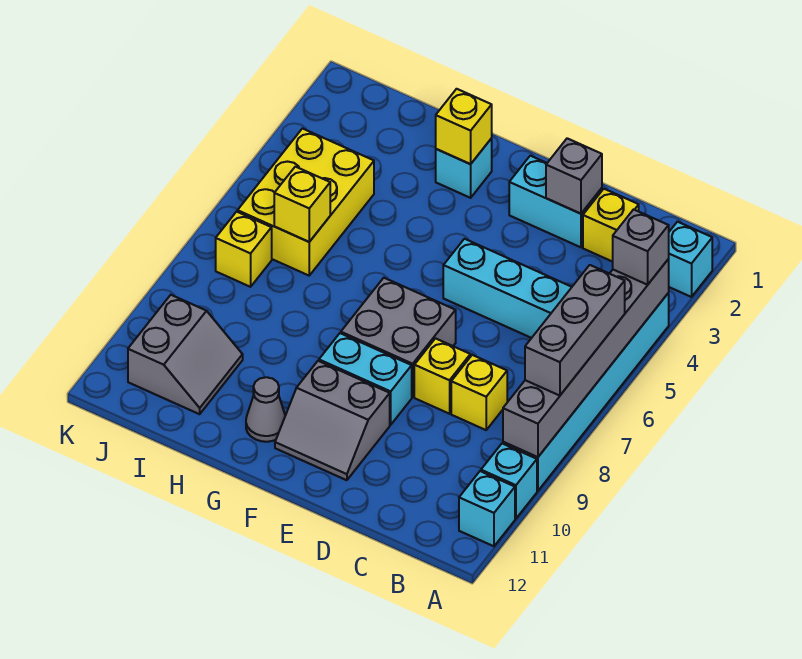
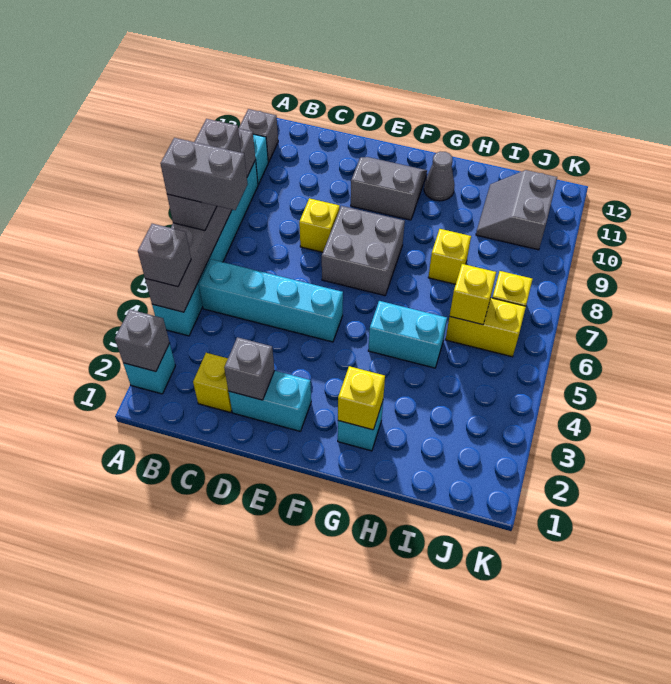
none -> grey 1x1 brick [115,310,169,372]
none -> grey 1x2 brick [160,138,248,210]
cyan 1x1 brick [459,471,515,546] -> grey 1x1 brick [239,109,278,162]
yellow 1x1 brick [451,355,507,430] -> yellow 1x1 brick moved to [428,229,471,284]
cyan 1x2 brick [319,333,412,425] -> cyan 1x2 brick moved to [368,301,447,368]
yellow 2x3 brick [238,129,374,275] -> yellow 1x2 brick [446,298,526,357]

